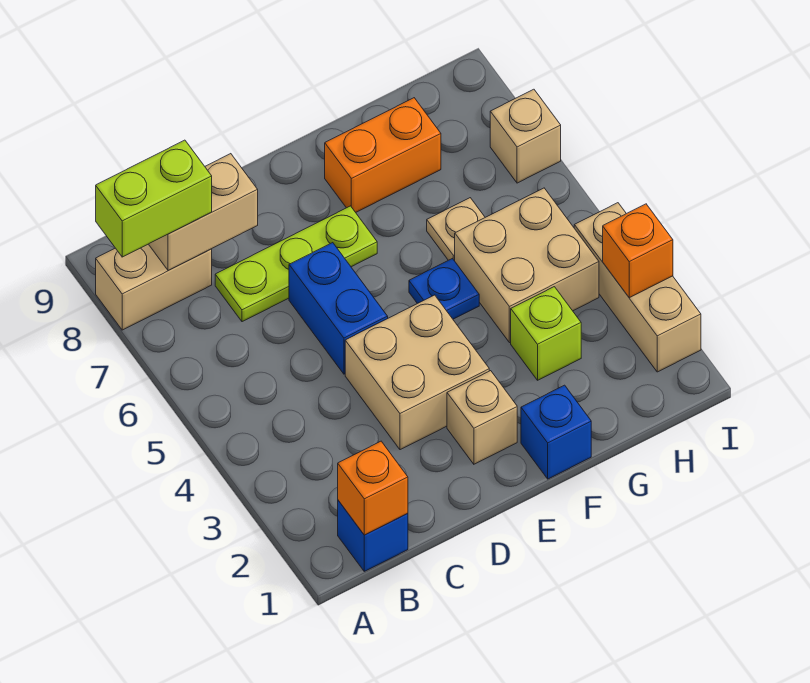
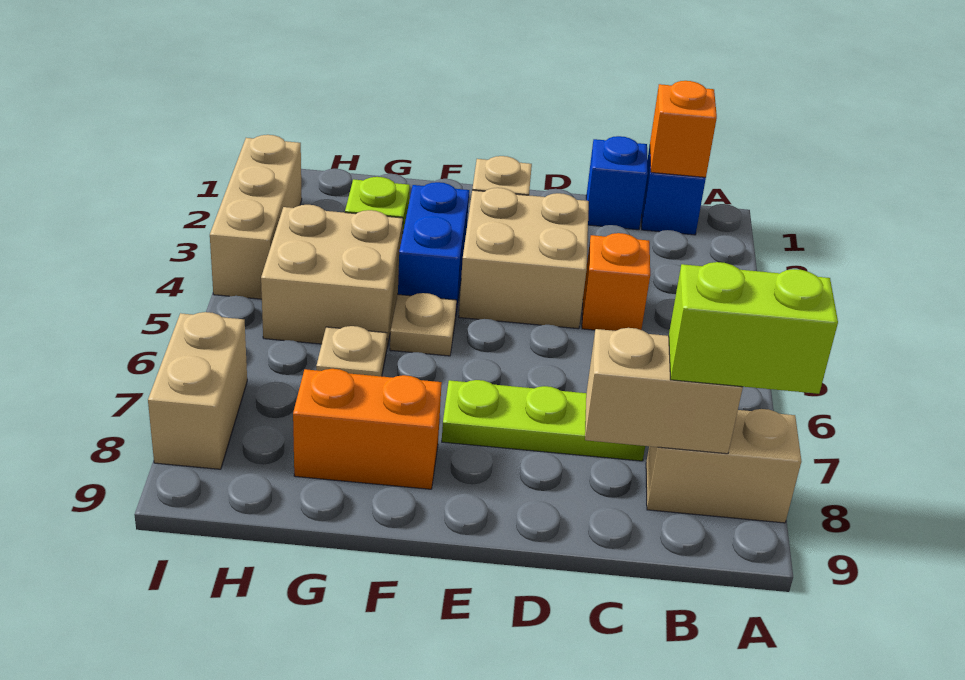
blue 1x2 brick [289,243,388,374] -> blue 1x2 brick moved to [398,182,469,312]
blue 1x1 brick [521,385,591,479] -> blue 1x1 brick moved to [586,136,648,230]
blue 1x1 plate [409,259,479,319] -> tan 1x1 plate [390,293,457,356]
orange 1x1 brick [603,204,673,298] -> orange 1x1 brick moved to [582,233,650,331]
tan 1x1 brick [490,89,561,183] -> tan 1x2 brick [148,312,247,469]

